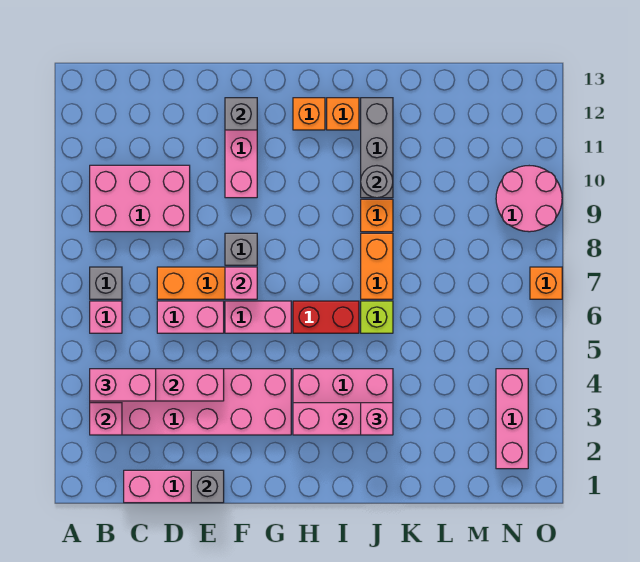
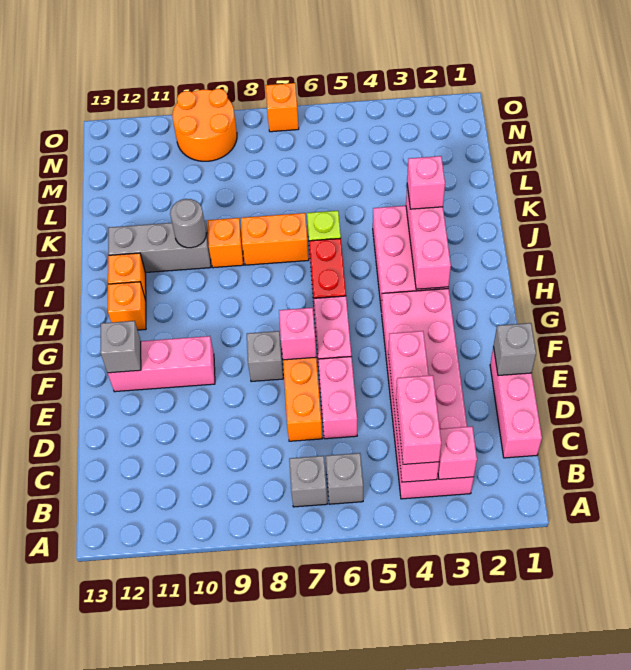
pink 1x1 brick [90,301,122,333] -> grey 1x1 brick [326,453,363,504]
pink 2x3 brick [90,165,190,232] -> none
pink 1x3 brick [496,369,528,469] -> none
pink 2x2 round brick [496,166,562,232] -> orange 2x2 round brick [172,89,237,161]

